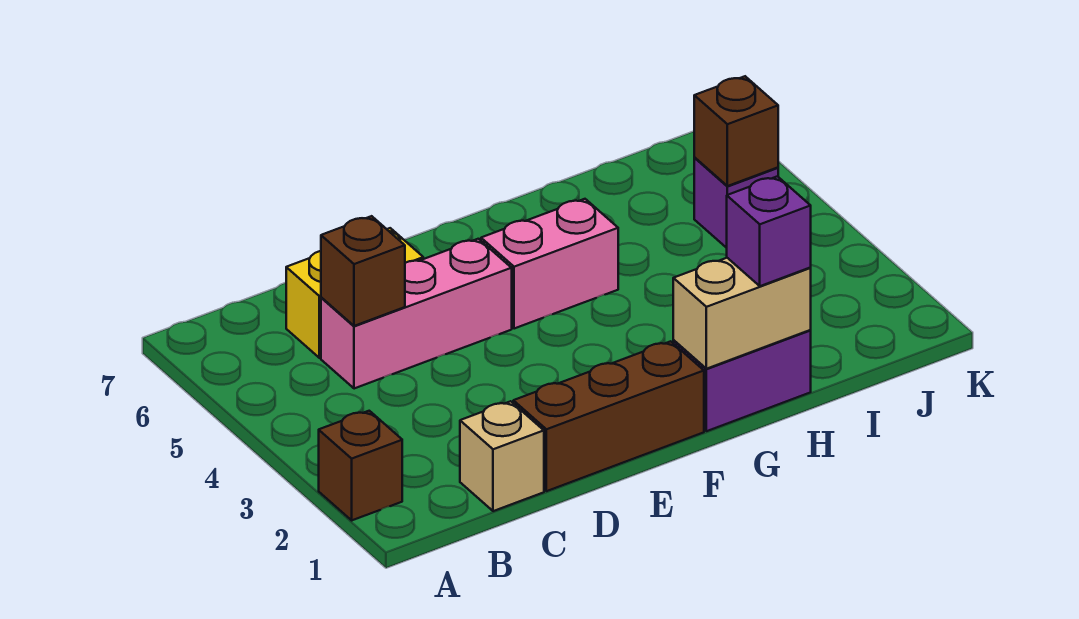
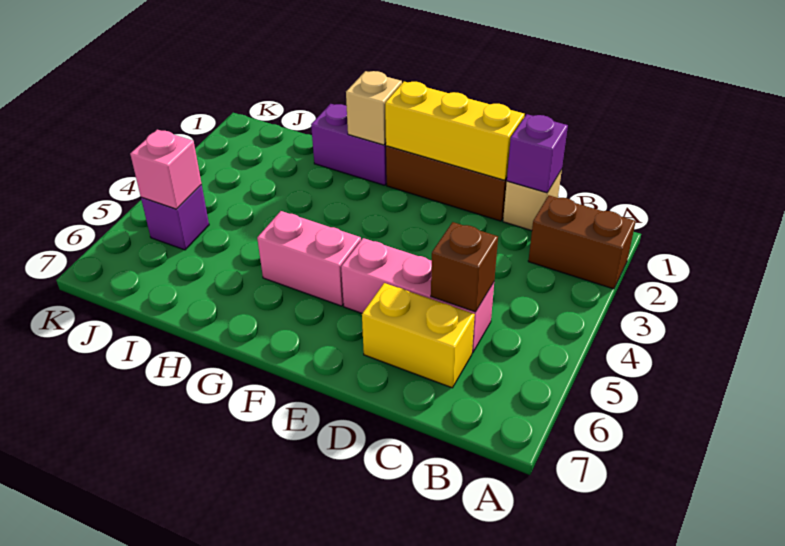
brown 1x1 brick [319,411,402,520] -> brown 1x2 brick [528,195,636,289]
none -> yellow 1x3 brick [385,82,524,180]
tan 1x2 brick [673,258,811,369] -> tan 1x1 brick [346,71,402,145]
purple 1x1 brick [727,176,811,286] -> purple 1x1 brick moved to [507,114,568,193]
brown 1x1 brick [694,76,778,186] -> pink 1x1 brick [130,130,202,209]

